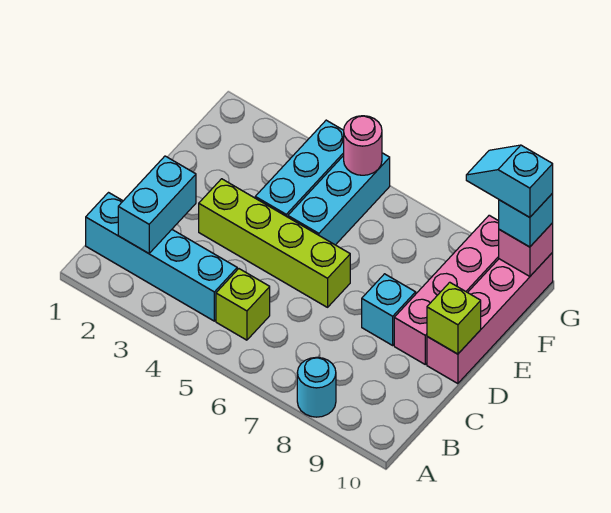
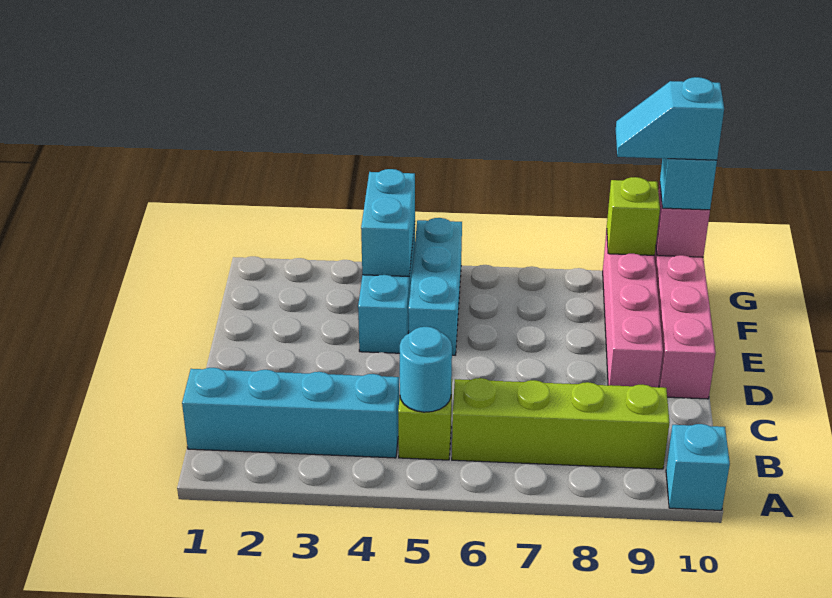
cyan 1x1 round brick [297,357,336,417] -> cyan 1x1 round brick moved to [400,327,452,412]
cyan 1x2 brick [118,156,196,253] -> cyan 1x2 brick moved to [361,169,415,276]
lime 1x4 brick [199,179,350,307] -> lime 1x4 brick moved to [452,378,670,469]
cyan 1x1 brick [362,274,416,345] -> cyan 1x1 brick moved to [666,424,730,510]
lime 1x1 brick [427,282,481,354] -> lime 1x1 brick moved to [607,177,660,255]
pink 1x1 round brick [344,116,382,175] -> none

